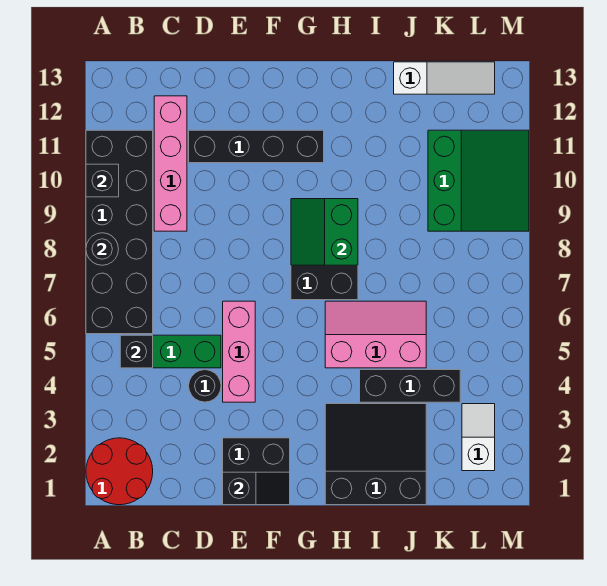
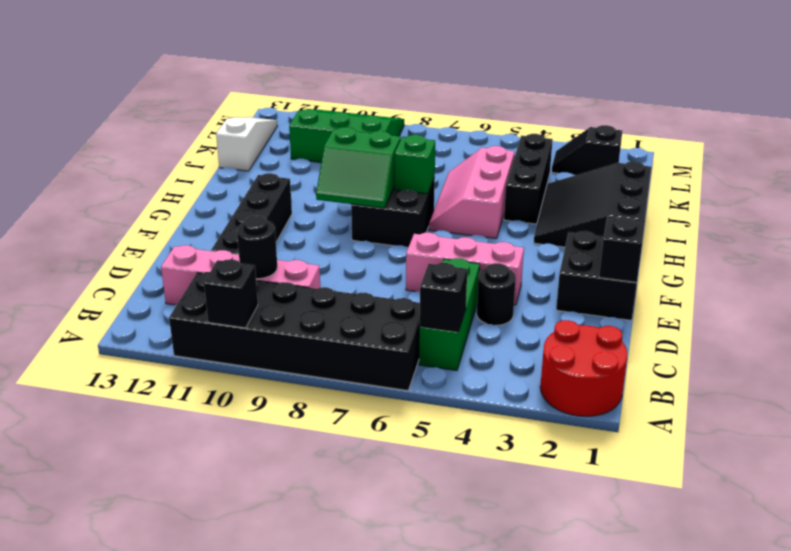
black 1x1 round brick [86,233,118,265] -> black 1x1 round brick moved to [237,216,277,279]
none -> green 1x1 brick [395,135,435,194]
white 1x2 slope [462,404,495,471] -> black 1x2 slope [552,125,622,175]

